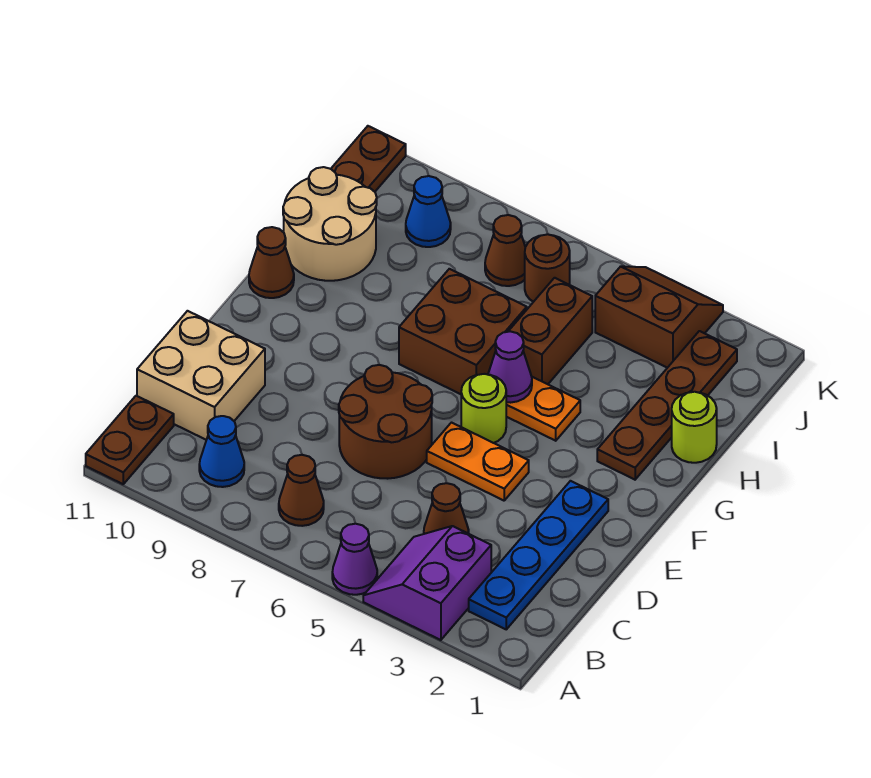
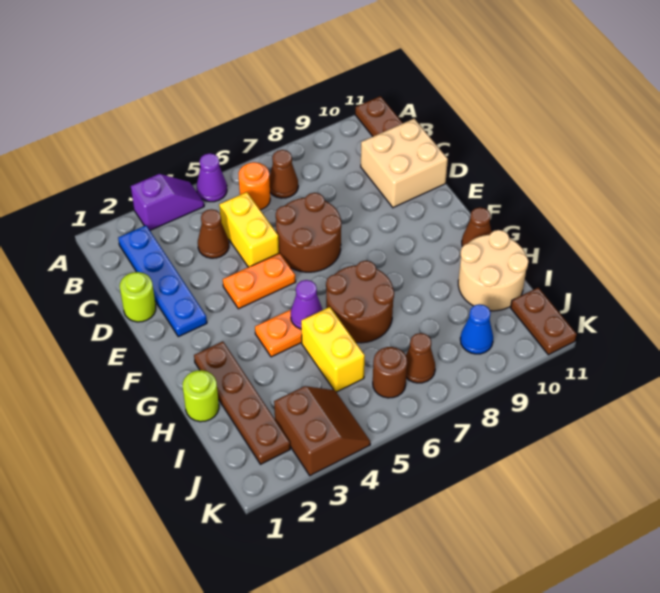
purple 2x2 slope [363,526,491,640] -> purple 1x2 slope [131,174,204,230]
none -> orange 1x1 round brick [238,162,270,210]
blue 1x1 cone [199,416,244,487] -> none
none -> yellow 1x2 brick [219,192,279,267]
lime 1x1 round brick [461,374,506,443] -> lime 1x1 round brick moved to [120,272,156,322]
brown 2x2 brick [399,269,527,394] -> brown 2x2 round brick [326,261,394,343]
brown 1x2 brick [508,278,592,384] -> yellow 1x2 brick [301,307,365,392]
brown 2x2 slope [595,266,723,368] -> brown 2x2 slope turned to [274,386,370,476]

